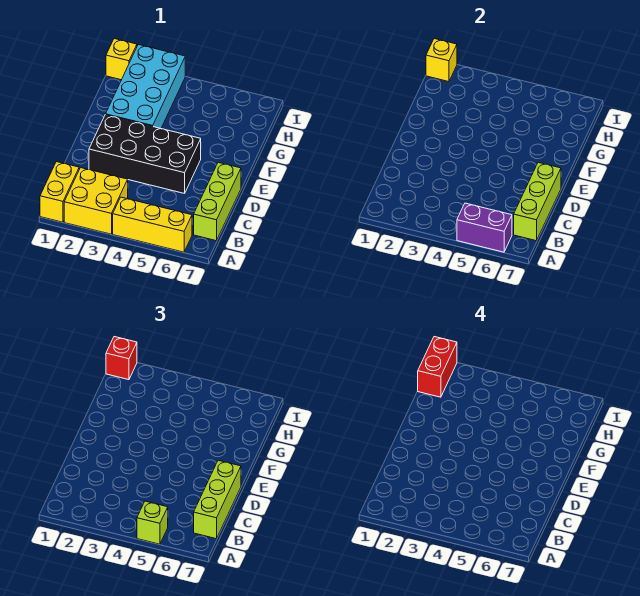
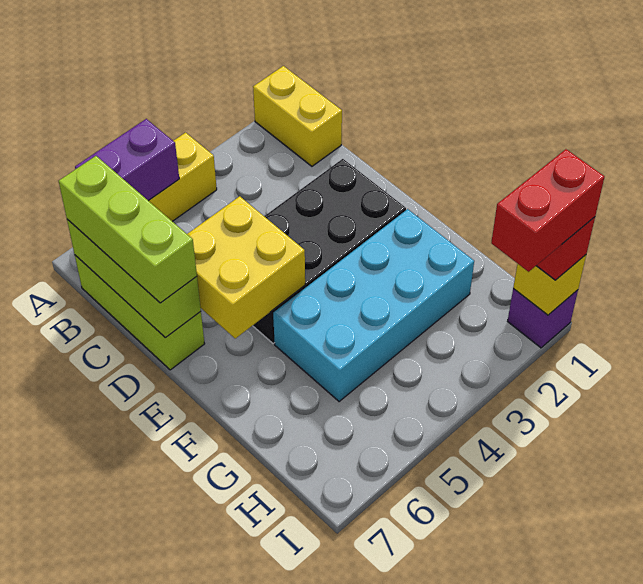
yellow 2x2 brick [64,168,128,234] -> yellow 2x2 brick moved to [187,196,305,338]
lime 1x1 brick [137,501,168,544] -> none
cyan 2x4 brick [106,45,185,129] -> cyan 2x4 brick turned to [273,209,474,402]
red 1x2 brick [418,337,457,397] -> red 1x2 brick turned to [491,149,605,272]
yellow 1x1 brick [106,39,137,80] -> purple 1x1 brick [508,288,578,348]

